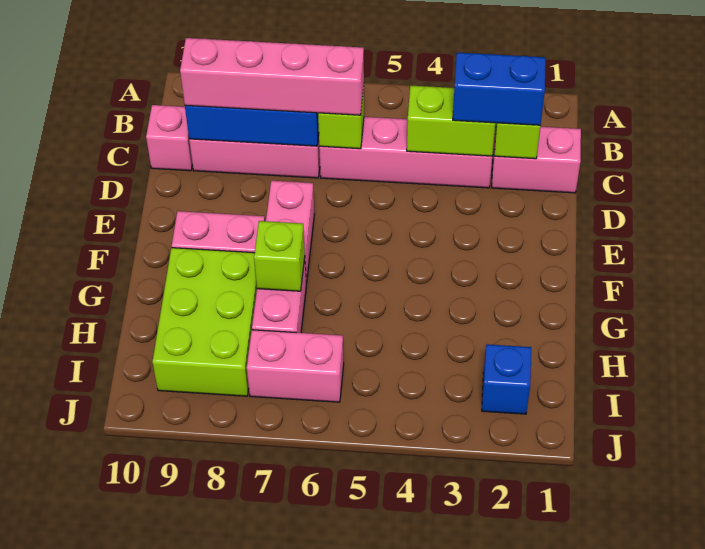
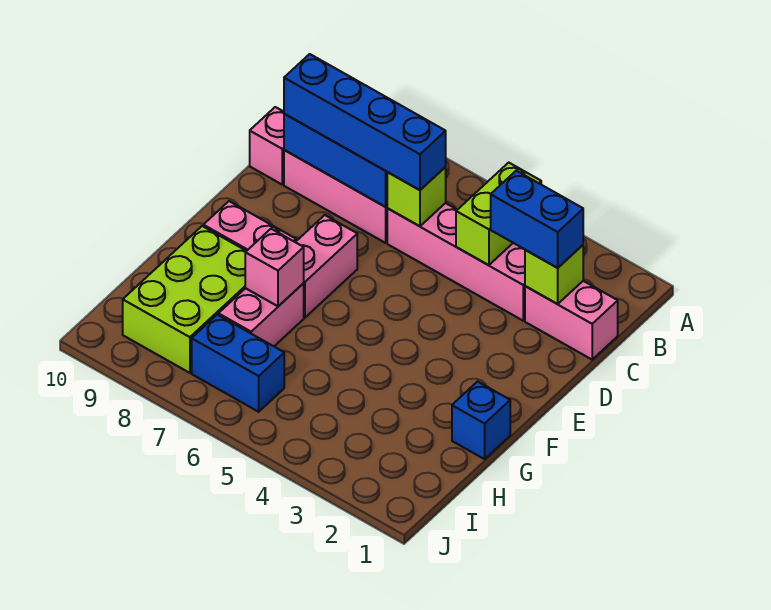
lime 1x2 brick [407,85,495,156] -> lime 1x2 brick turned to [456,163,541,265]
pink 1x4 brick [180,38,364,115] -> blue 1x4 brick [284,54,446,190]
lime 1x1 brick [254,221,305,291] -> pink 1x1 brick [245,229,304,306]
blue 1x1 brick [482,344,531,414] -> blue 1x1 brick moved to [452,382,510,459]
pink 1x2 brick [247,330,344,402] -> blue 1x2 brick [192,315,284,412]

